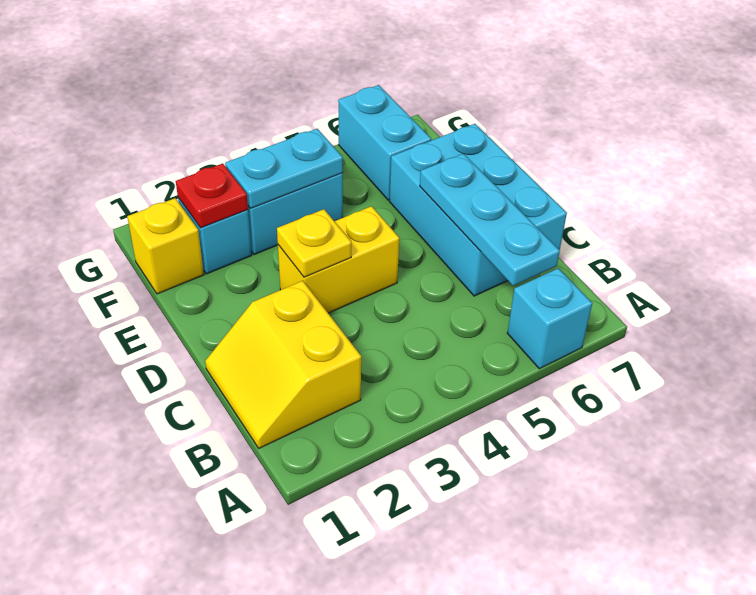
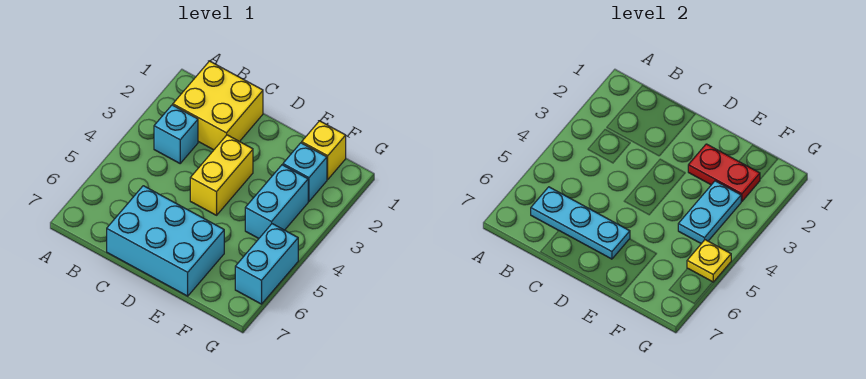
cyan 1x1 brick [507,268,592,369] -> cyan 1x1 brick moved to [154,105,198,163]
yellow 2x2 slope [205,281,361,448] -> yellow 2x2 brick [173,61,263,150]
yellow 1x1 plate [277,209,351,277] -> yellow 1x1 plate moved to [687,240,731,282]
red 1x1 plate [176,164,248,228] -> red 1x2 plate [688,144,760,201]
cyan 1x2 brick [338,85,431,200] -> cyan 1x2 brick turned to [235,224,298,304]

